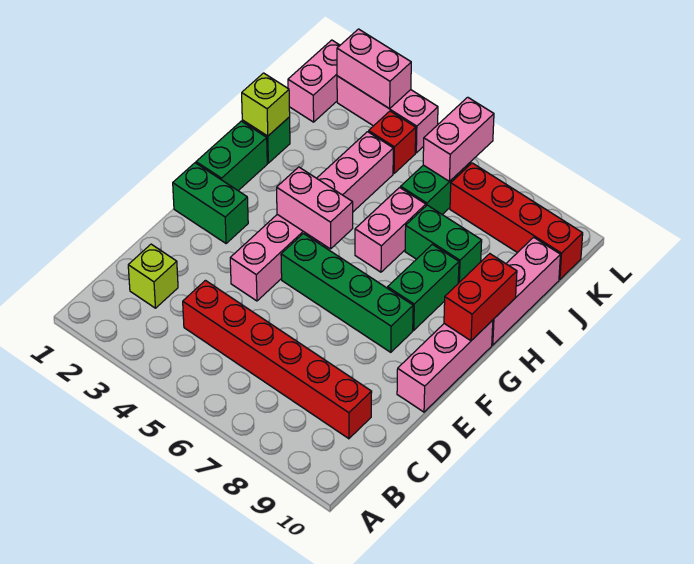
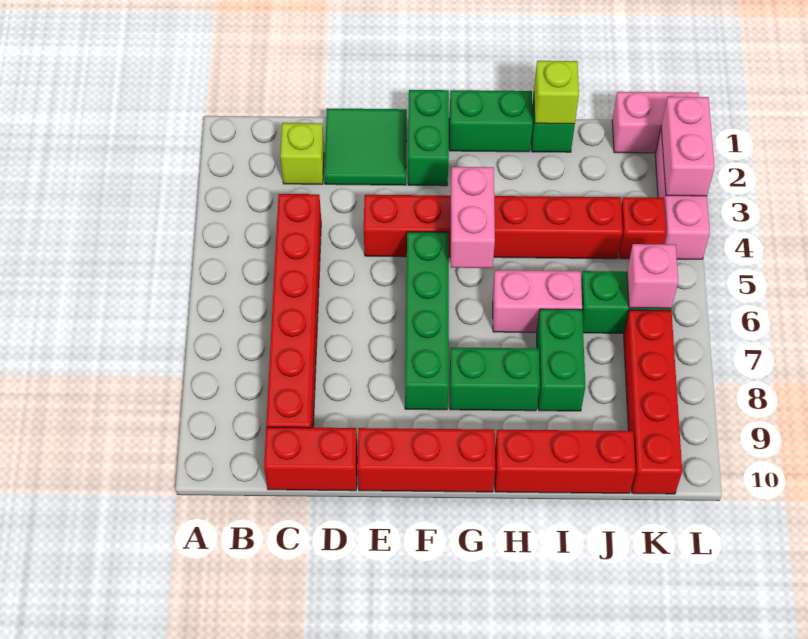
none -> green 2x2 tile [324,109,407,185]
pink 1x6 brick [230,132,393,301] -> red 1x6 brick [364,195,623,259]
pink 1x3 brick [397,320,493,412] -> red 1x3 brick [357,428,495,492]
red 1x2 brick [444,254,517,341] -> red 1x2 brick moved to [264,427,357,491]
pink 1x3 brick [492,237,560,345] -> red 1x3 brick [495,430,636,493]
pink 1x2 brick [423,97,494,181] -> pink 1x1 brick [627,244,678,308]

